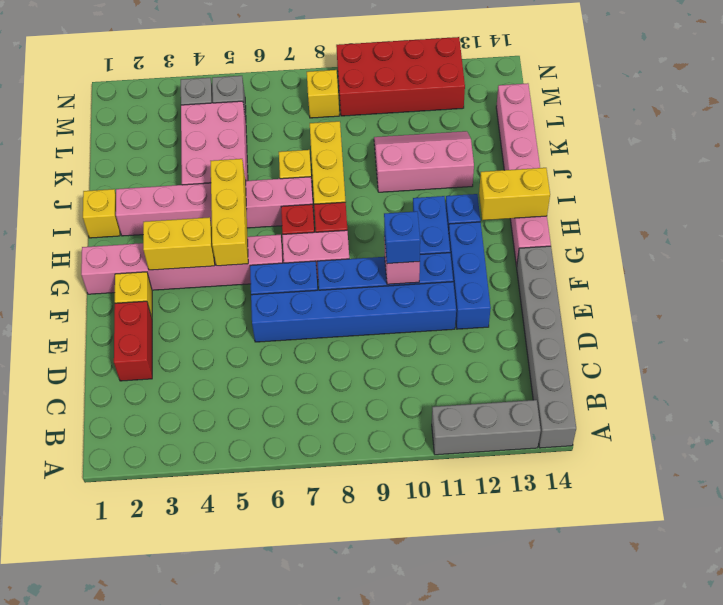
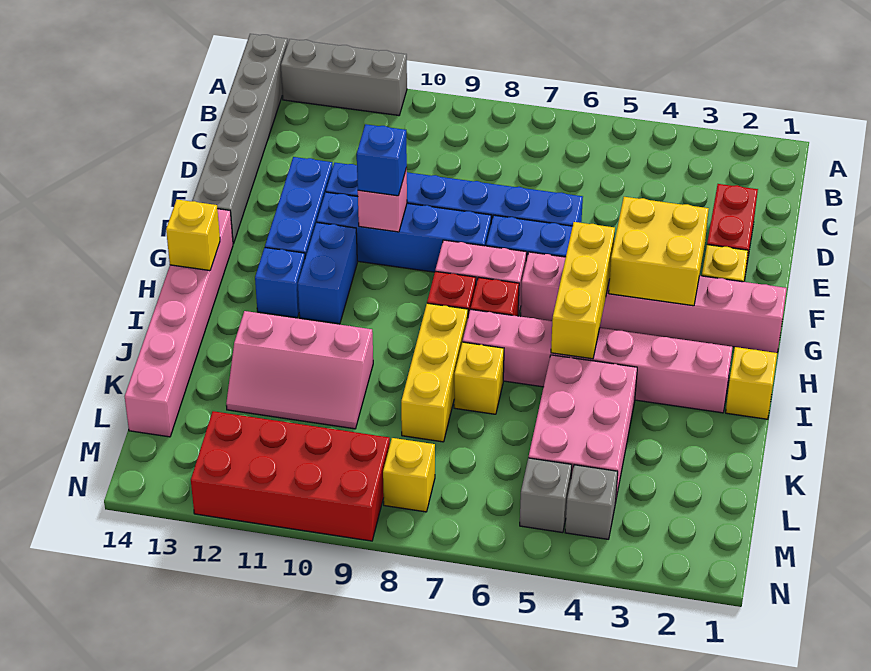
yellow 1x2 brick [143,217,215,270] -> yellow 2x2 brick [609,197,709,306]
yellow 1x2 brick [479,168,550,220] -> yellow 1x1 brick [166,200,220,271]

